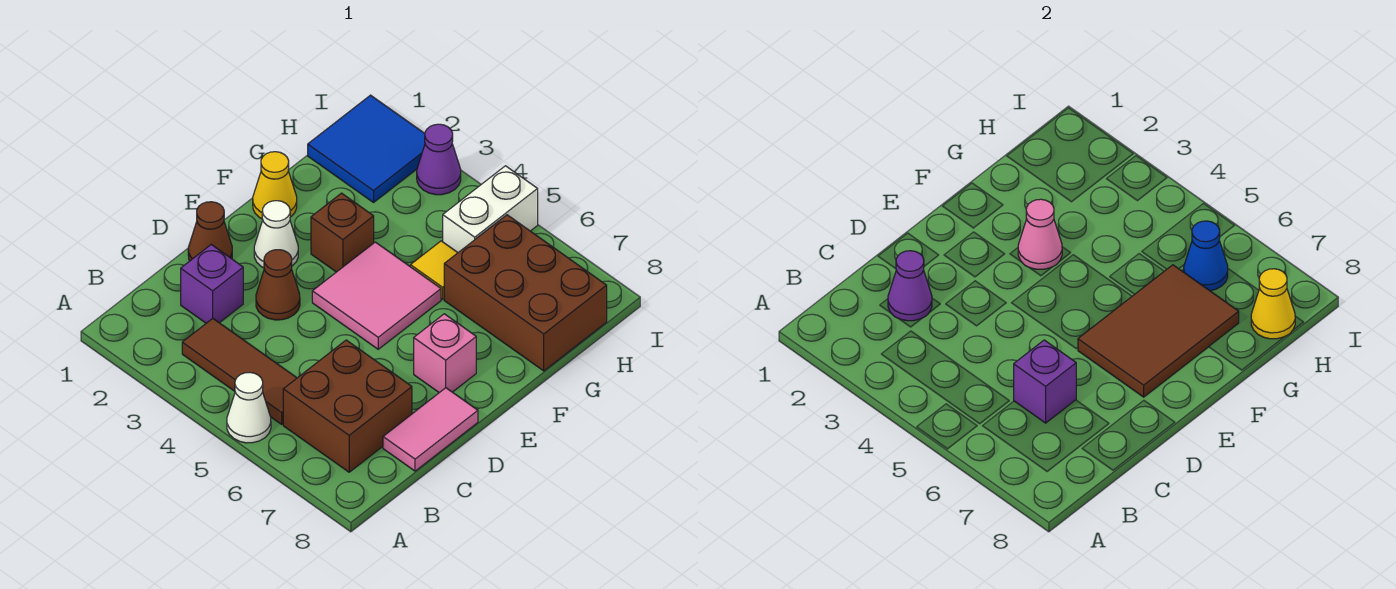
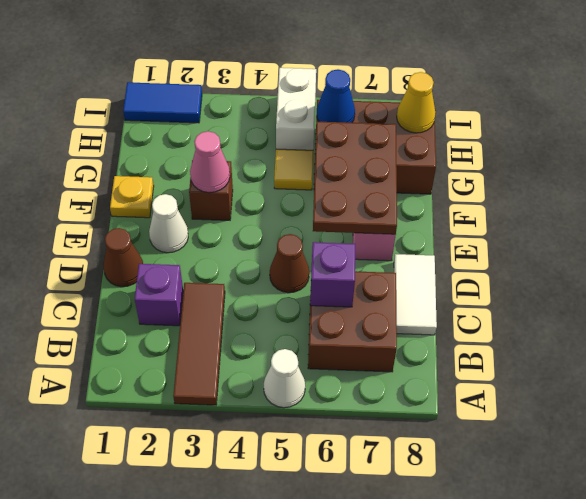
brown 1x3 tile [182,319,297,424] -> brown 1x3 tile turned to [173,283,225,405]
purple 1x1 cone [888,251,932,321] -> none
pink 1x2 tile [383,388,478,471] -> white 1x2 tile [394,254,437,335]
brown 1x1 cone [256,250,300,320] -> brown 1x1 cone moved to [270,234,309,293]
pink 2x2 tile [312,242,441,349] -> none
brown 2x3 tile [1078,265,1239,397] -> brown 2x3 plate [313,122,397,234]
yellow 1x1 cone [253,152,297,219] -> yellow 1x1 plate [110,176,154,218]
blue 2x2 tile [308,95,425,202] -> blue 1x2 tile [123,82,202,123]
purple 1x1 cone [417,124,461,195] -> none

